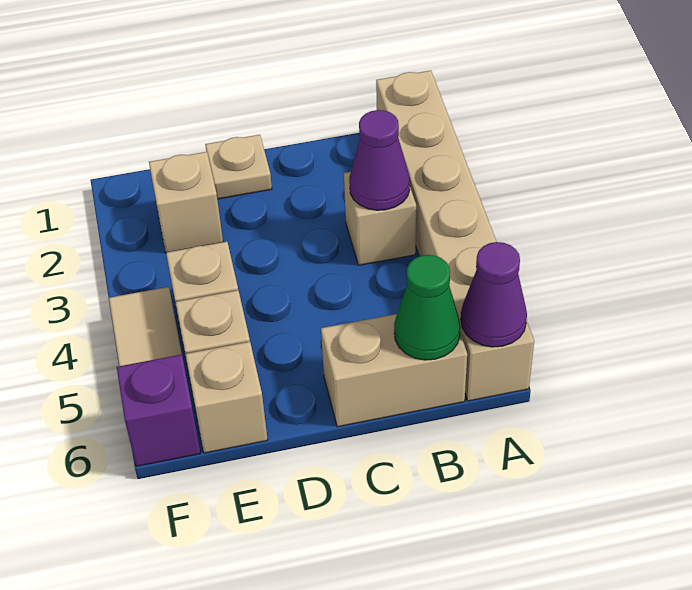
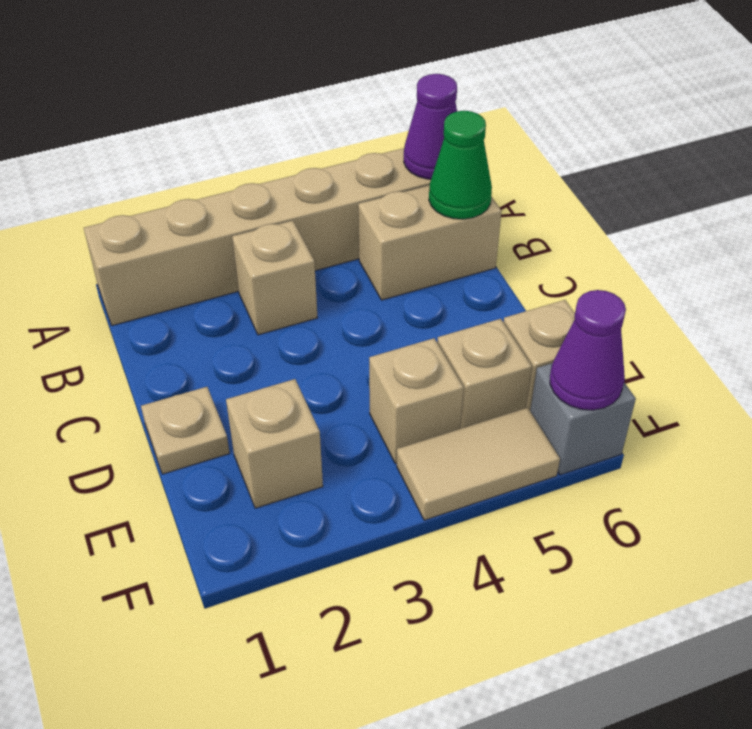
purple 1x1 cone [349,110,410,210] -> purple 1x1 cone moved to [550,290,626,410]
tan 1x2 brick [321,314,467,427] -> tan 1x2 brick turned to [358,185,502,300]
purple 1x1 brick [117,354,200,466] -> grey 1x1 brick [530,363,636,475]

